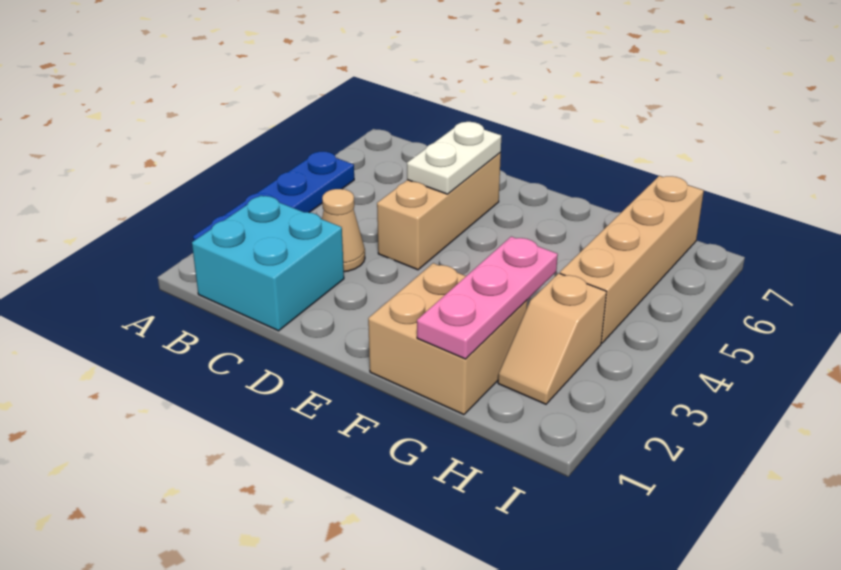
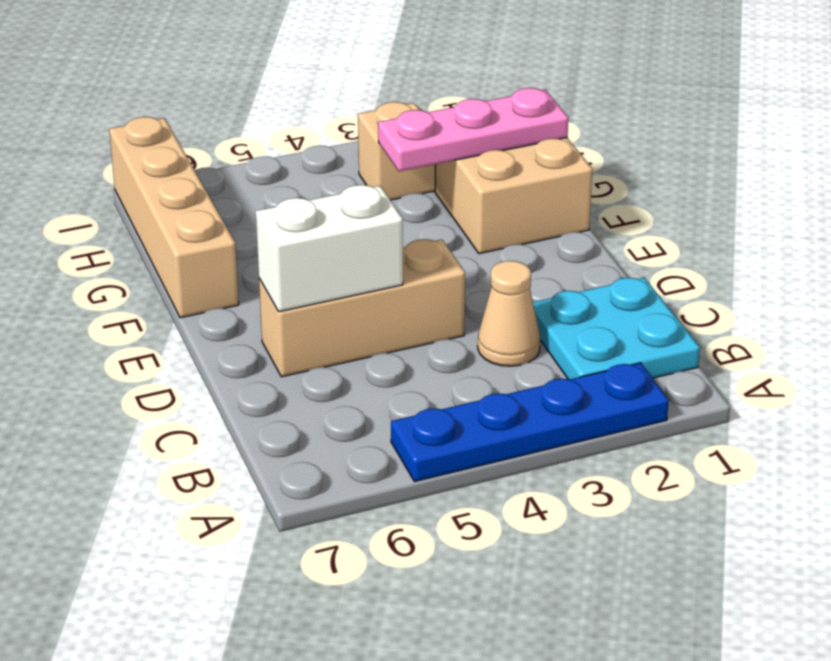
cyan 2x2 brick [192,195,344,331] -> cyan 2x2 plate [533,277,700,379]
white 1x2 plate [407,122,501,194] -> white 1x2 brick [256,185,403,312]
tan 1x4 brick [560,176,704,343] -> tan 1x4 brick turned to [109,117,239,318]

